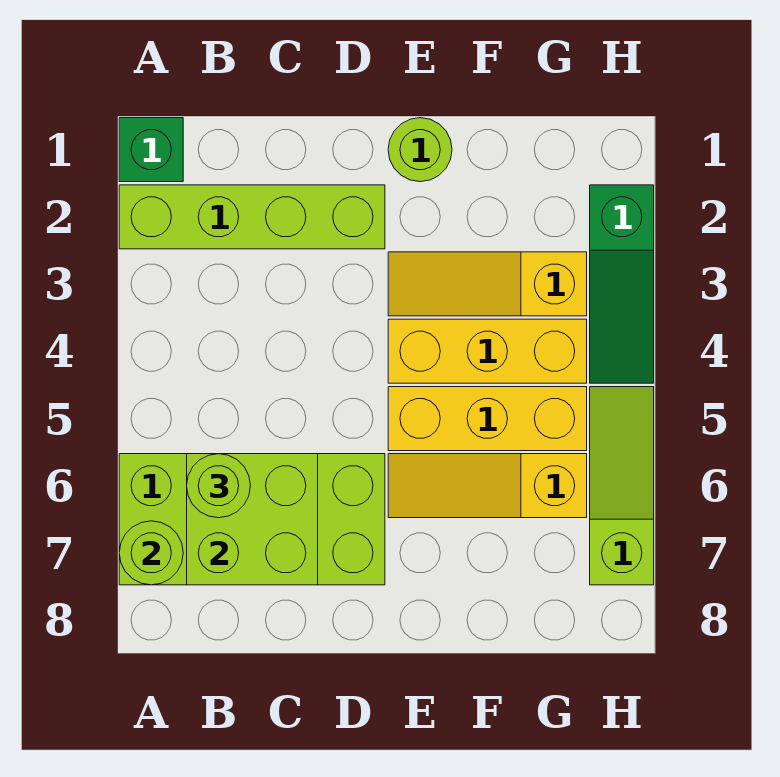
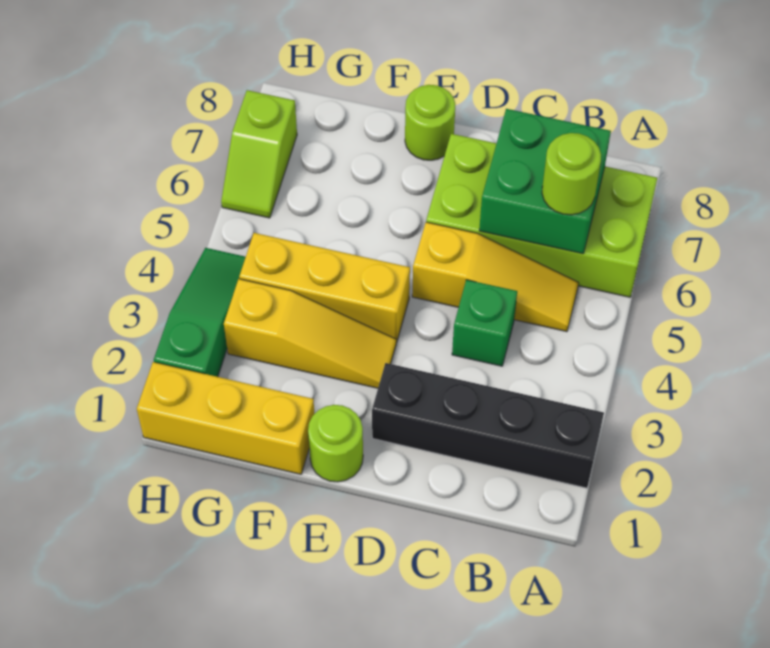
green 1x1 brick [119,118,183,182] -> green 1x1 brick moved to [452,280,517,366]
lime 1x4 brick [119,185,385,249] -> black 1x4 brick [372,363,604,488]
lime 1x1 round brick [119,521,183,585] -> lime 1x1 round brick moved to [405,85,455,160]
lime 2x2 brick [187,454,318,585] -> green 2x2 brick [479,109,611,254]
yellow 1x3 brick [388,387,587,451] -> yellow 1x3 brick moved to [137,362,314,474]
yellow 1x3 slope [388,454,587,518] -> yellow 1x3 slope moved to [412,222,579,332]
lime 1x3 slope [590,387,654,585] -> lime 1x2 slope [221,90,297,218]

